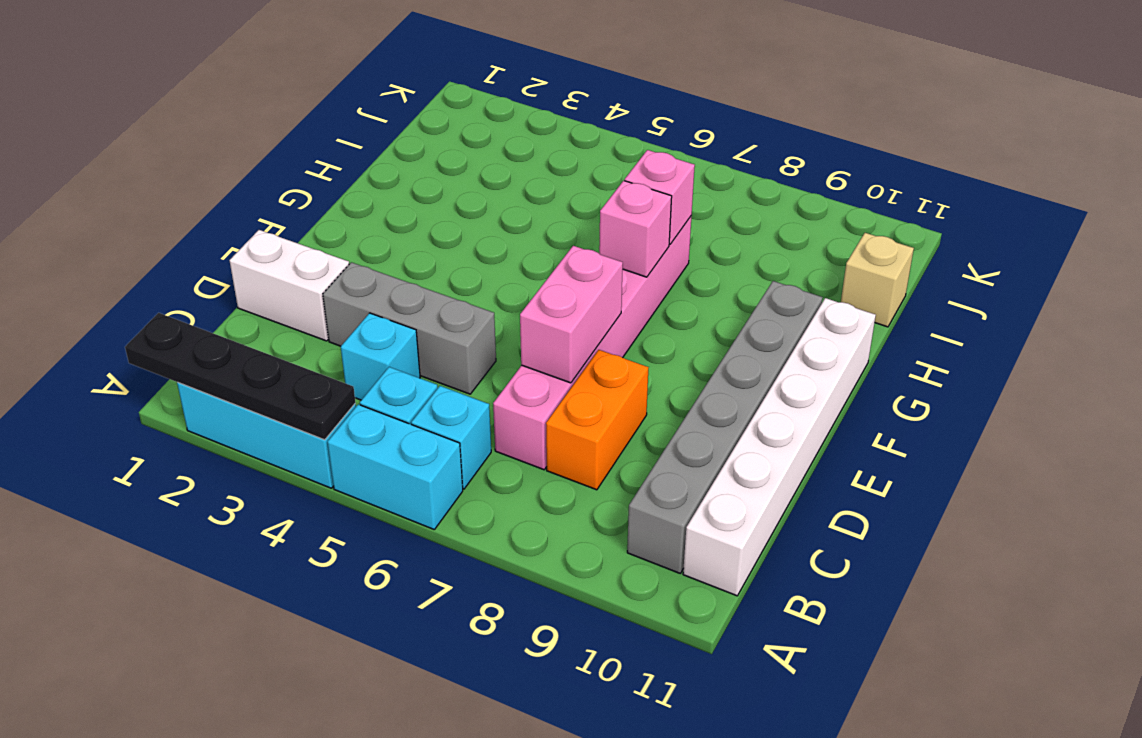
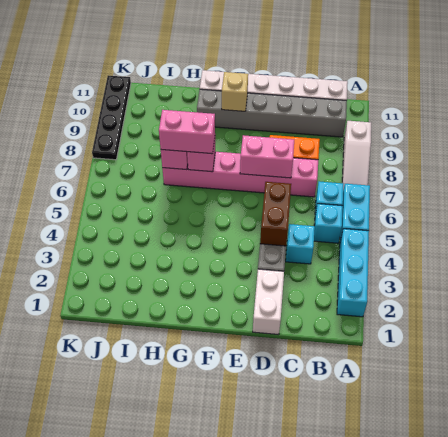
black 1x4 plate [125,313,355,440] -> black 1x4 plate moved to [92,75,131,160]
none -> white 1x3 slope [342,121,371,190]
none -> brown 1x2 brick [260,182,291,246]
none -> pink 1x2 brick [159,110,215,154]
tan 1x1 brick [841,233,914,327] -> tan 1x1 brick moved to [222,72,248,111]

